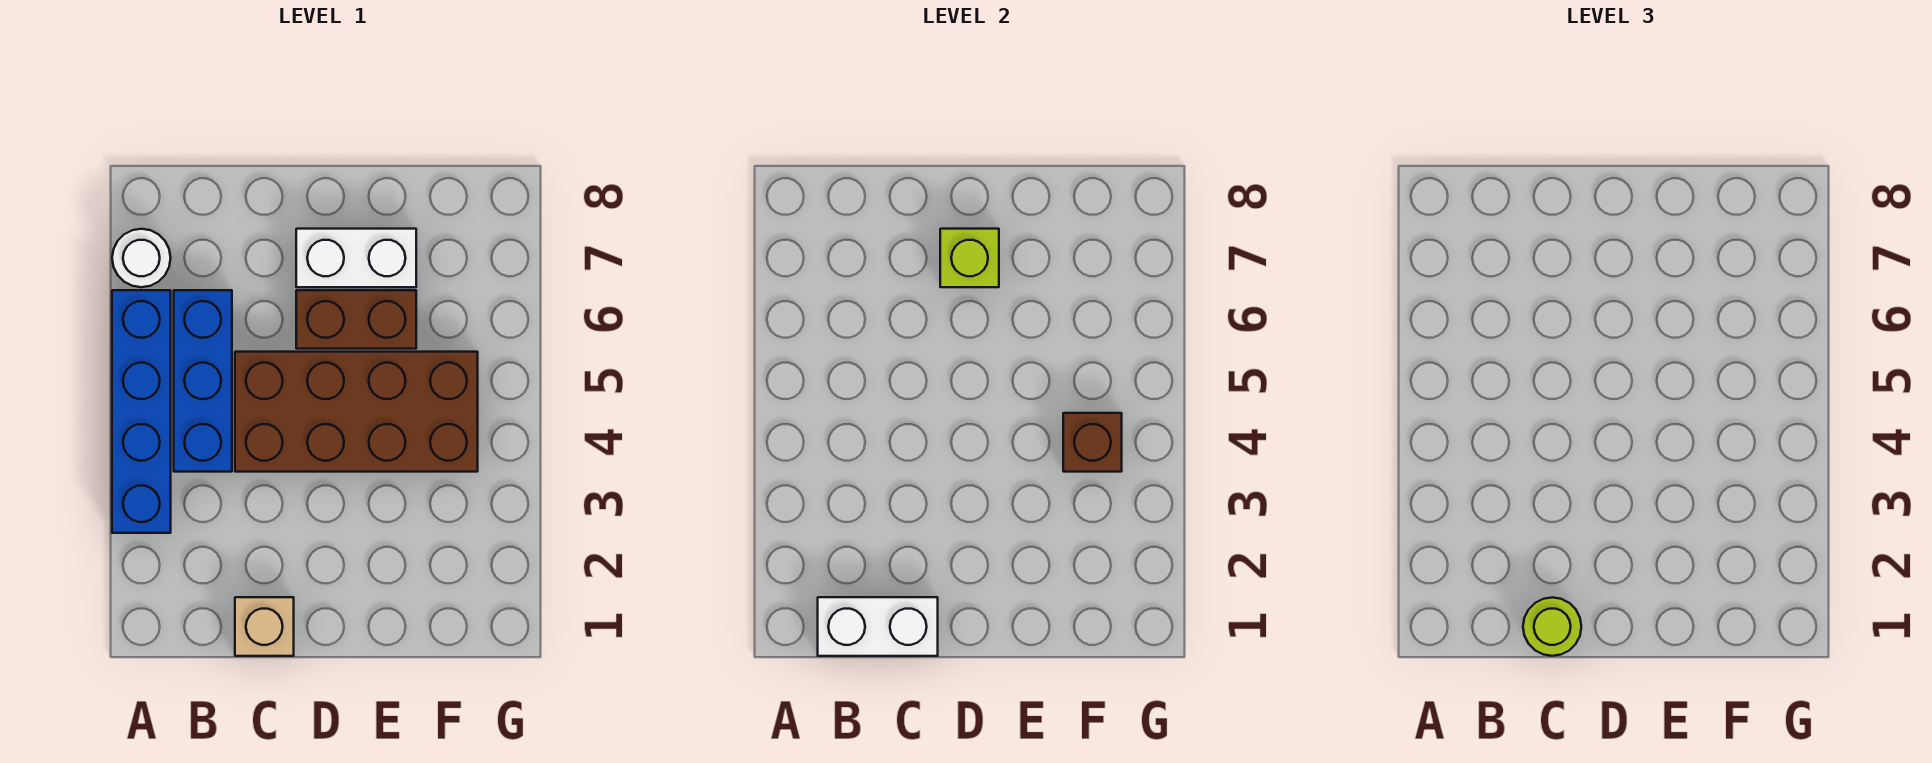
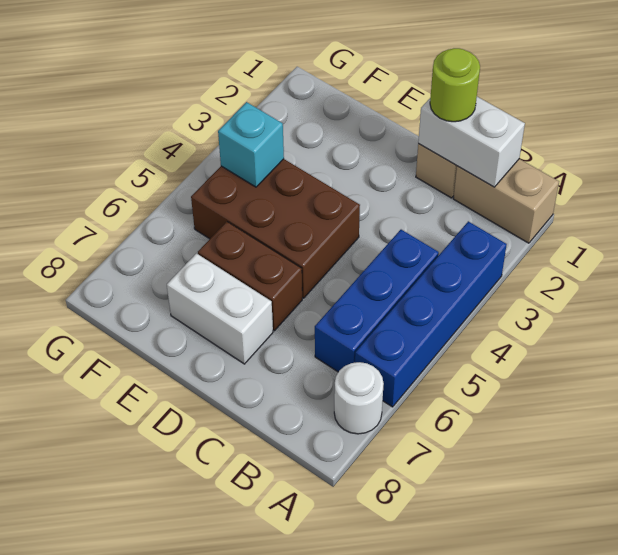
none -> tan 1x2 brick [453,159,559,243]
brown 2x4 brick [235,352,478,472] -> brown 2x3 brick [191,159,360,298]
lime 1x1 brick [940,229,999,287] -> none
brown 1x1 brick [1063,413,1122,472] -> cyan 1x1 brick [218,102,284,187]

